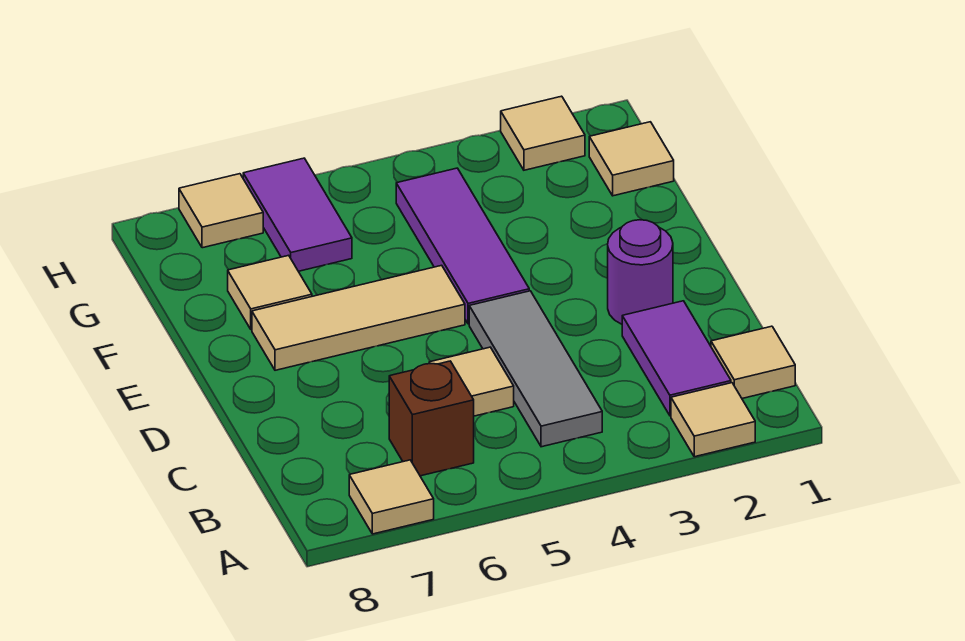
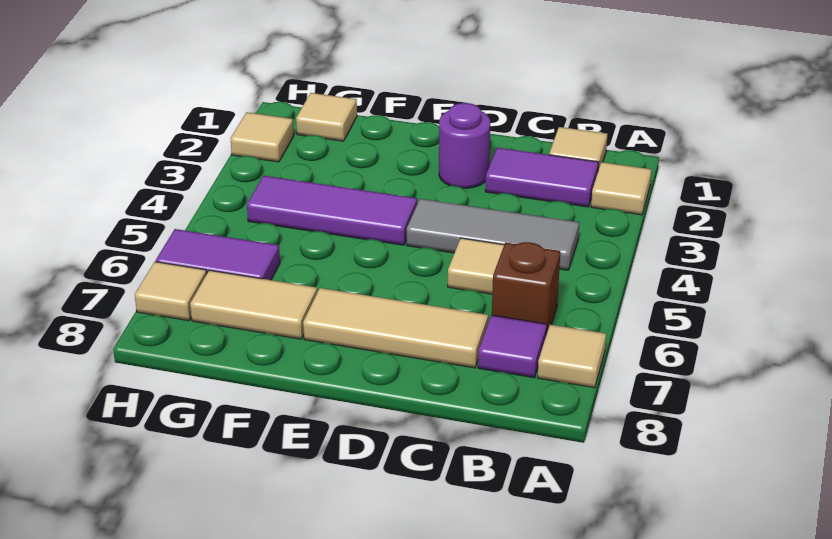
none -> purple 1x1 tile [478,315,547,378]
tan 1x3 tile [252,265,465,370] -> tan 1x3 tile turned to [303,288,488,368]
tan 1x1 tile [228,255,312,329] -> tan 1x2 tile [190,270,317,339]

